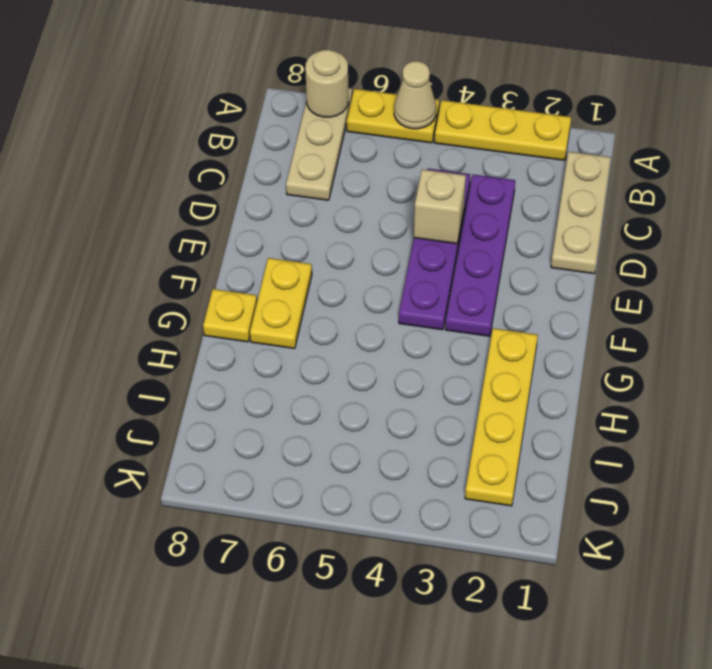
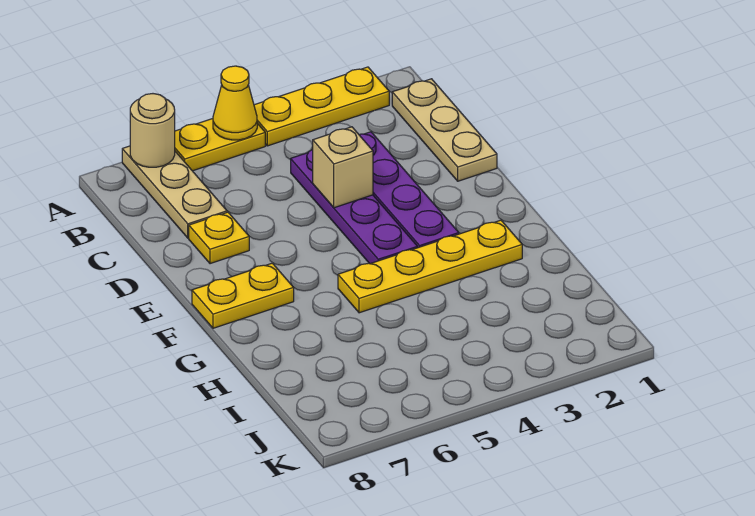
tan 1x1 cone [394,61,436,129] -> yellow 1x1 cone [213,66,257,140]
yellow 1x2 plate [250,258,312,349] -> yellow 1x2 plate turned to [192,263,294,328]
yellow 1x4 plate [465,328,538,506] -> yellow 1x4 plate turned to [338,220,522,313]
yellow 1x1 plate [203,289,257,342] -> yellow 1x1 plate moved to [189,212,249,264]

